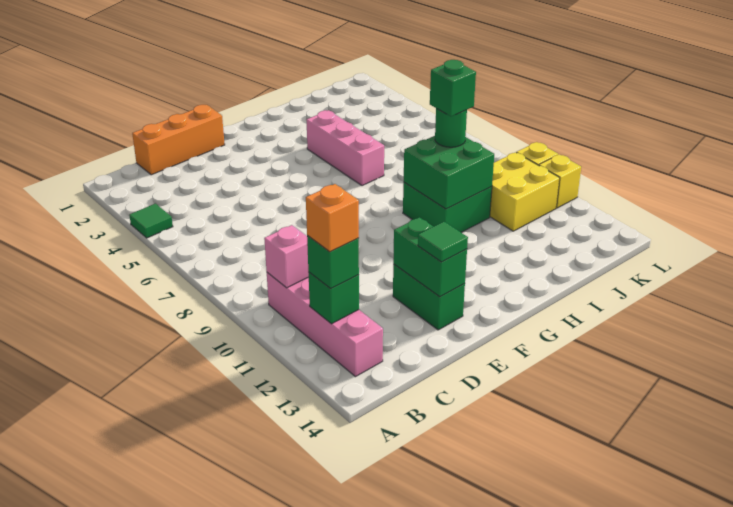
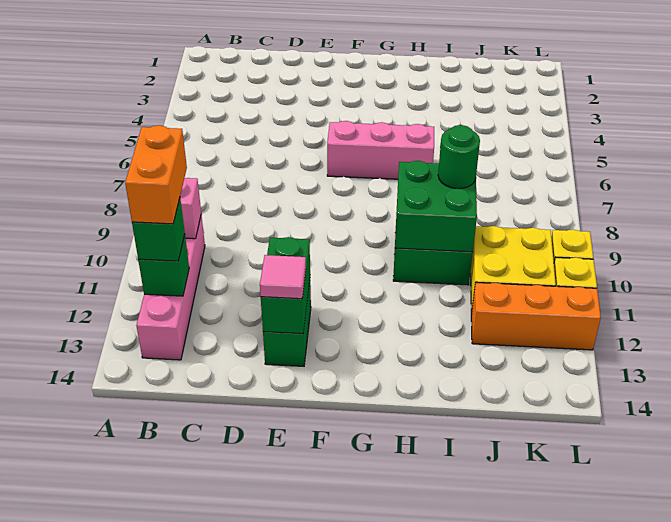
green 1x1 tile [129,204,173,238] -> none
orange 1x1 brick [306,184,359,252] -> orange 1x2 brick [125,125,187,224]
orange 1x3 brick [132,105,225,175] -> orange 1x3 brick moved to [471,282,601,350]
green 1x1 tile [418,222,468,262] -> pink 1x1 tile [260,255,306,299]
pink 1x3 brick [306,110,384,186] -> pink 1x3 brick turned to [327,121,434,179]
green 1x1 brick [430,60,476,116] -> none

